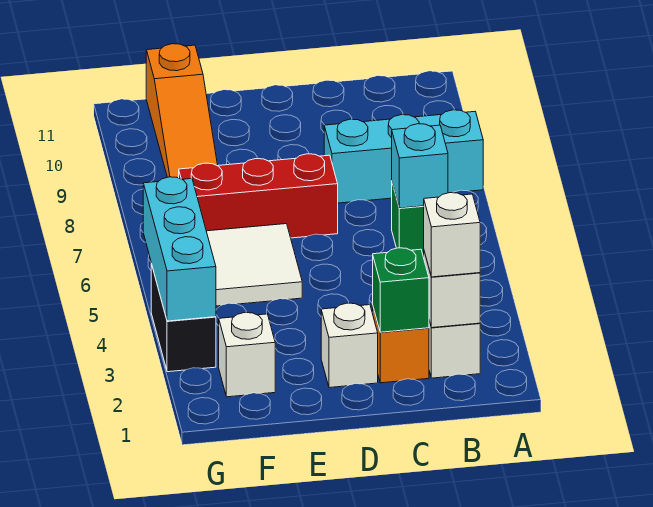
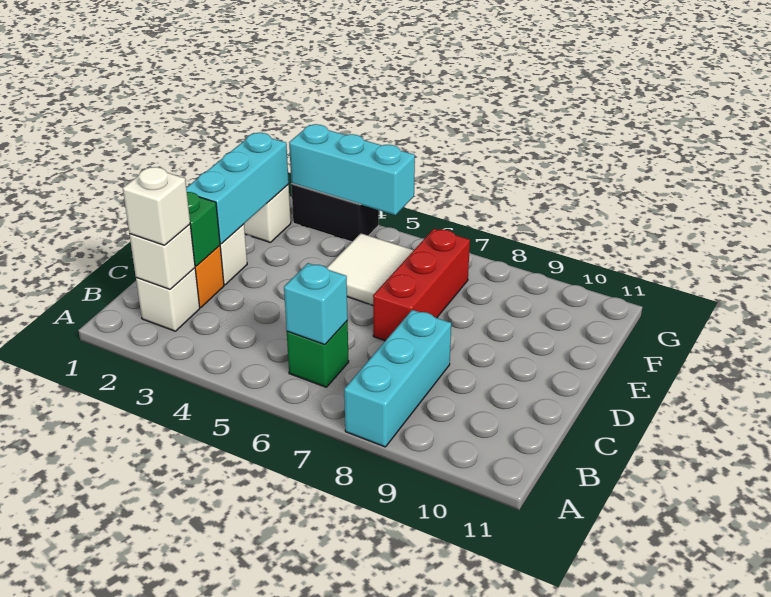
none -> cyan 1x3 brick [186,133,289,244]
orange 1x3 slope [146,44,218,178] -> none

